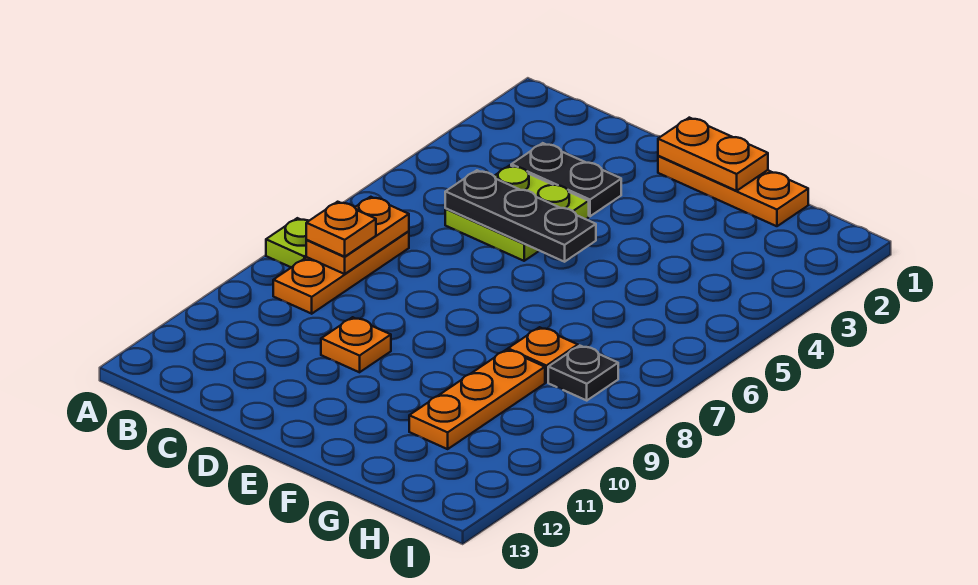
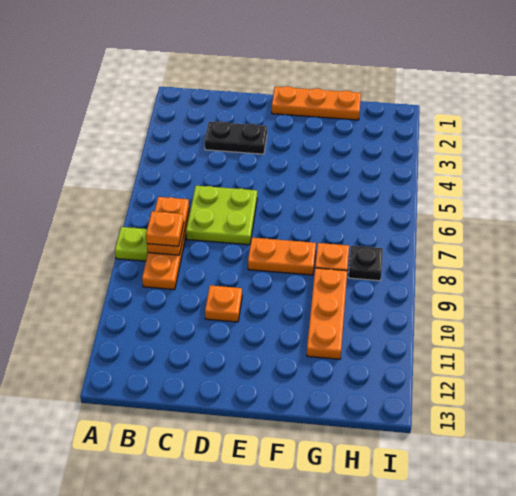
lime 2x2 plate [445,165,589,261] -> lime 2x2 plate moved to [186,186,257,245]
black 1x3 plate [445,170,596,262] -> none
orange 1x2 plate [658,118,768,191] -> orange 1x2 plate moved to [248,238,316,275]

